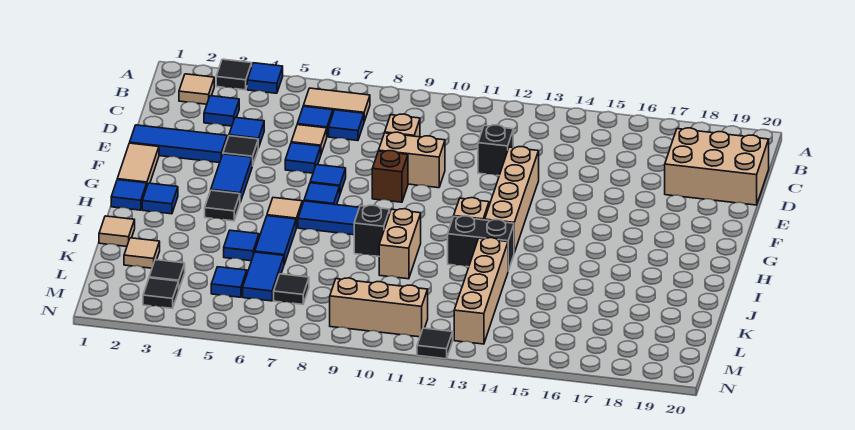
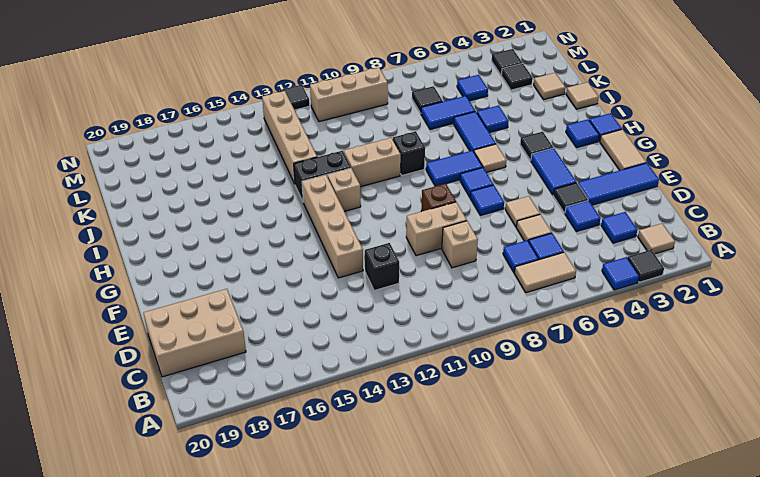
blue 1x1 tile [285,143,321,173] -> tan 1x1 tile [505,196,540,227]
tan 1x2 brick [379,209,421,279] -> tan 1x2 brick turned to [344,138,401,187]
blue 1x2 tile [243,252,284,301] -> blue 1x2 tile turned to [421,96,475,129]

